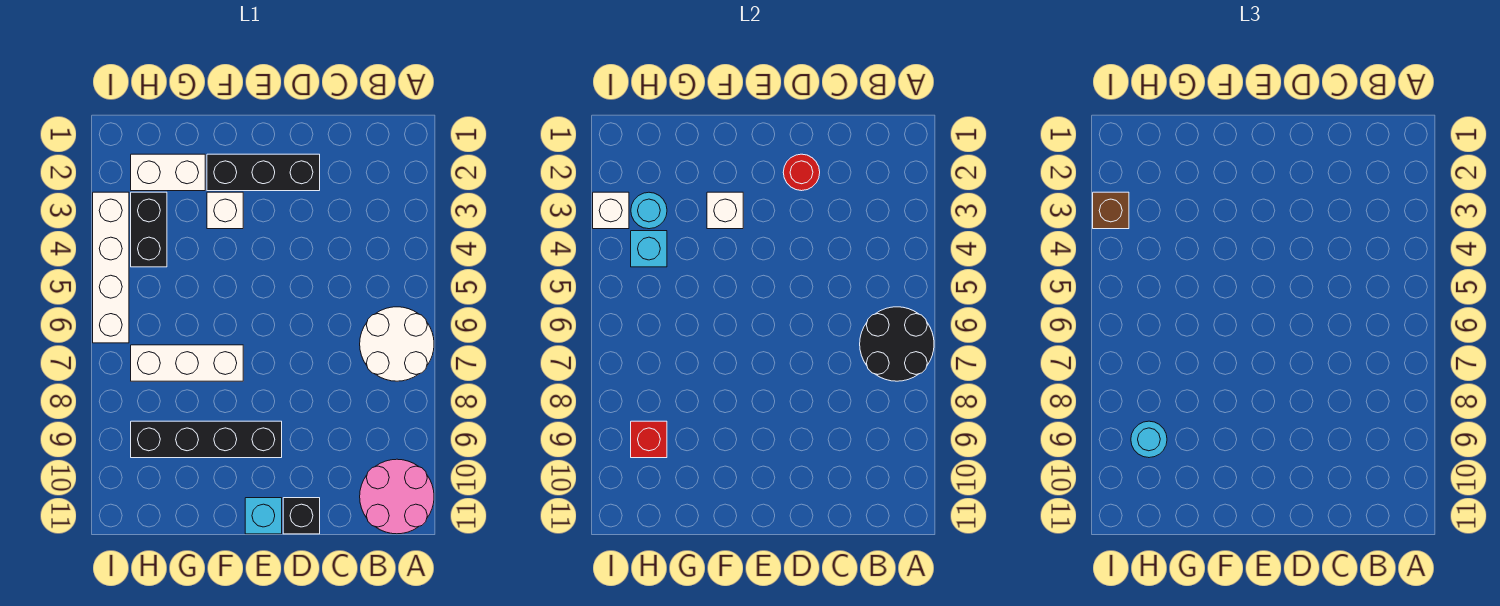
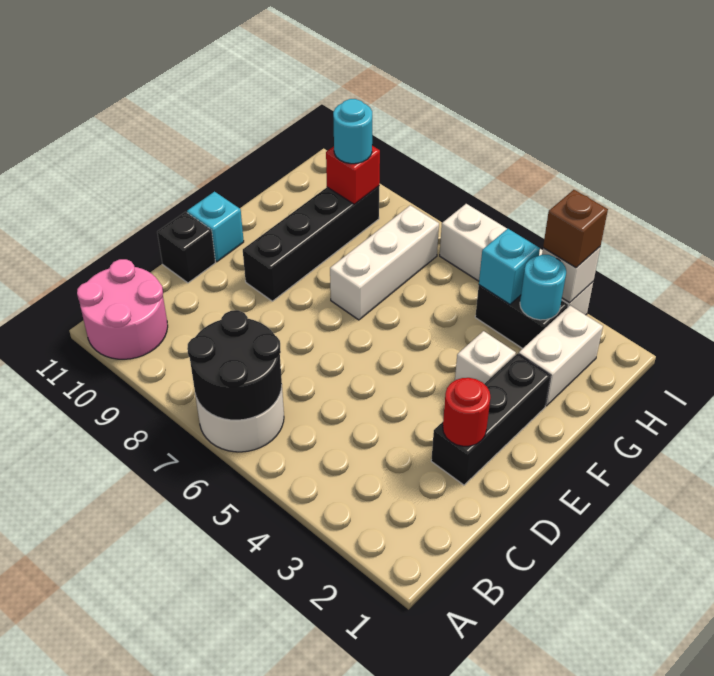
white 1x1 brick [707,192,743,229] -> none

